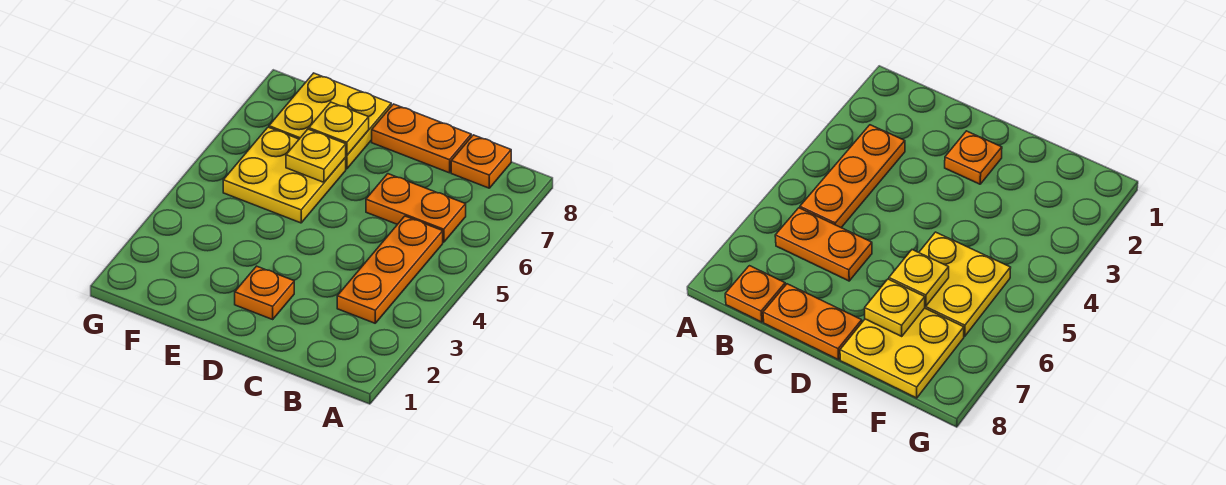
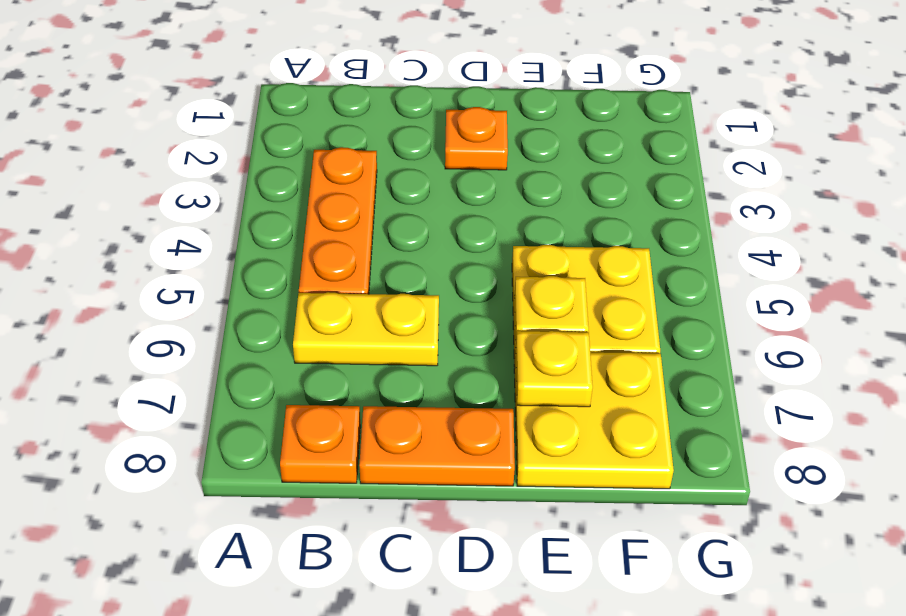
orange 1x2 plate [366,174,466,242] -> yellow 1x2 plate [293,292,439,366]

